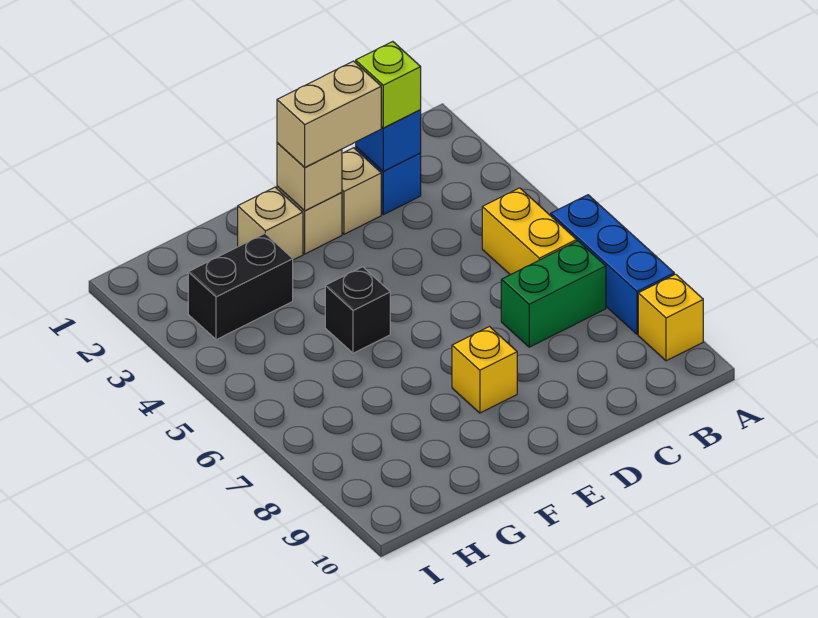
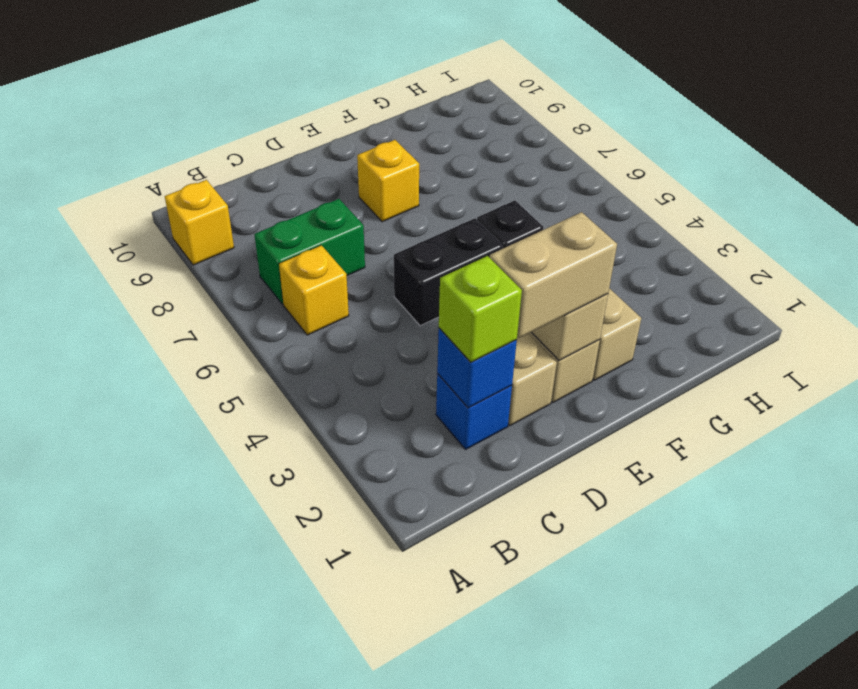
blue 1x3 brick [551,195,674,334] -> none
yellow 1x2 brick [482,188,577,275] -> yellow 1x1 brick [279,245,349,335]
black 1x2 brick [188,234,293,340] -> black 1x2 brick moved to [394,218,503,326]

